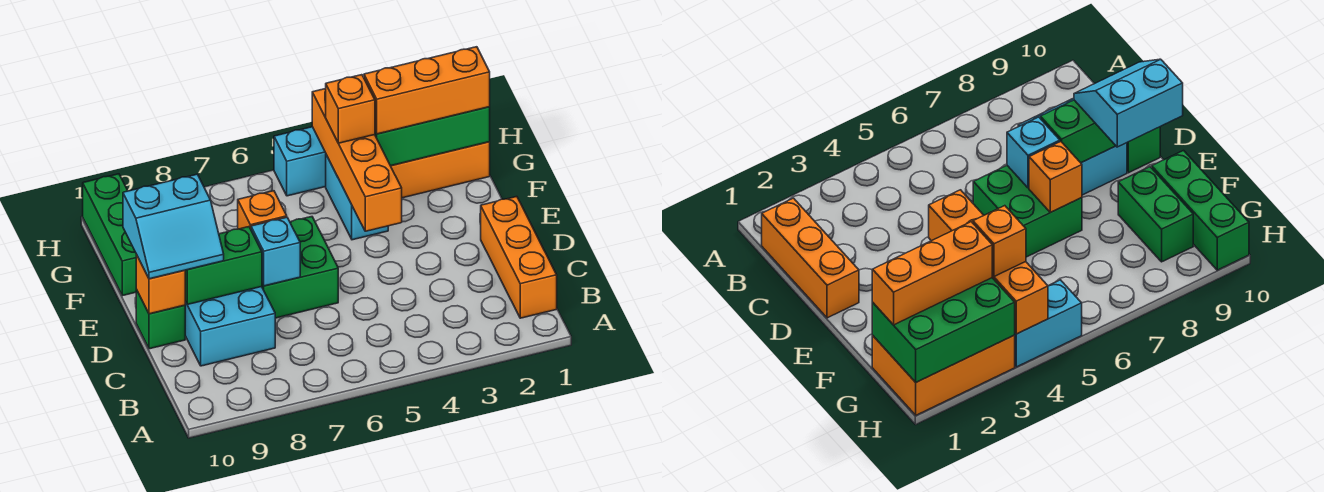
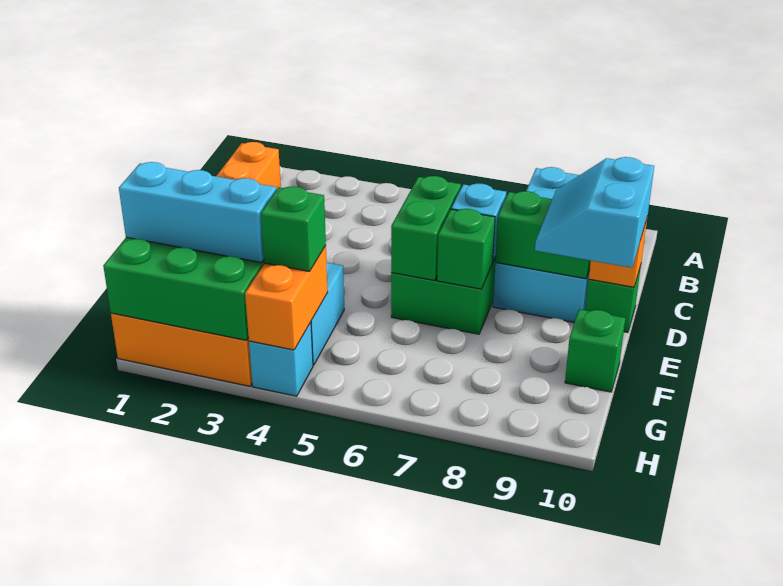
cyan 2x2 brick [185,287,275,366] -> cyan 2x4 brick [493,167,590,322]
cyan 2x2 slope [123,174,224,279] -> cyan 2x2 slope turned to [535,157,654,268]
orange 1x4 brick [312,89,402,231] -> orange 1x2 brick [245,246,328,350]
orange 1x1 brick [238,191,287,229] -> green 1x1 brick [437,209,495,289]
green 1x2 brick [1118,167,1193,262] -> green 1x2 brick moved to [391,176,461,281]
green 1x3 brick [83,174,136,296] -> green 1x1 brick [565,309,625,392]
orange 1x3 brick [364,47,490,134] -> cyan 1x3 brick [119,162,276,263]
orange 1x1 brick [326,75,375,143] -> green 1x1 brick [261,186,326,272]
cyan 1x2 brick [274,127,326,196] -> cyan 1x1 brick [249,322,313,396]

